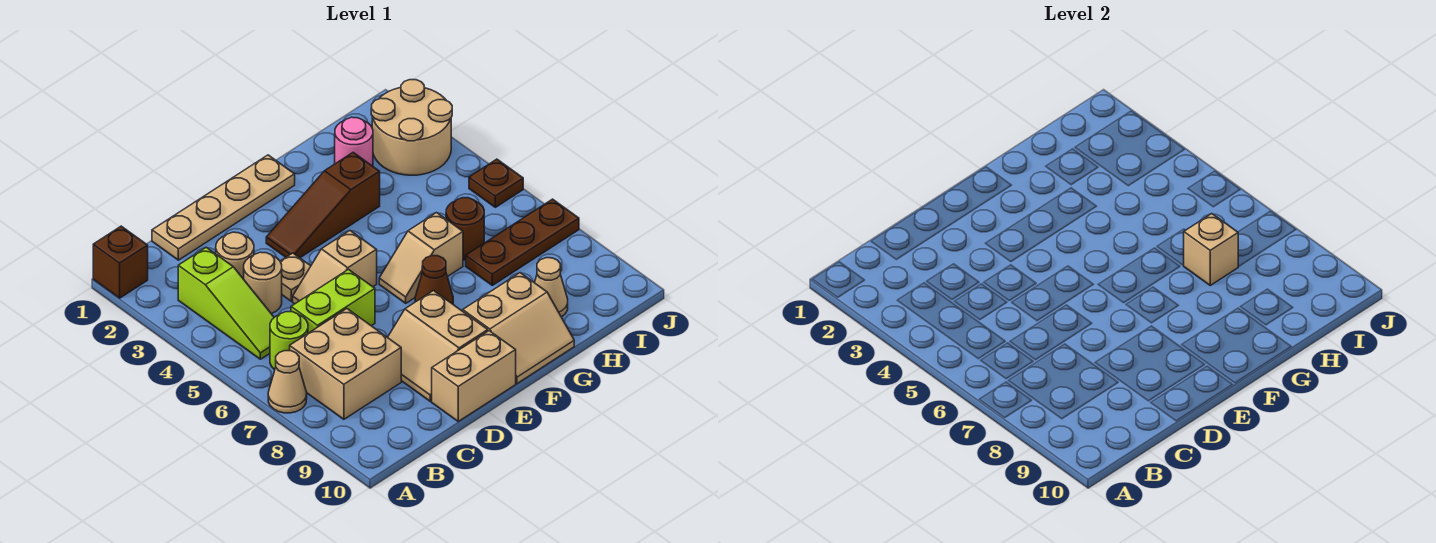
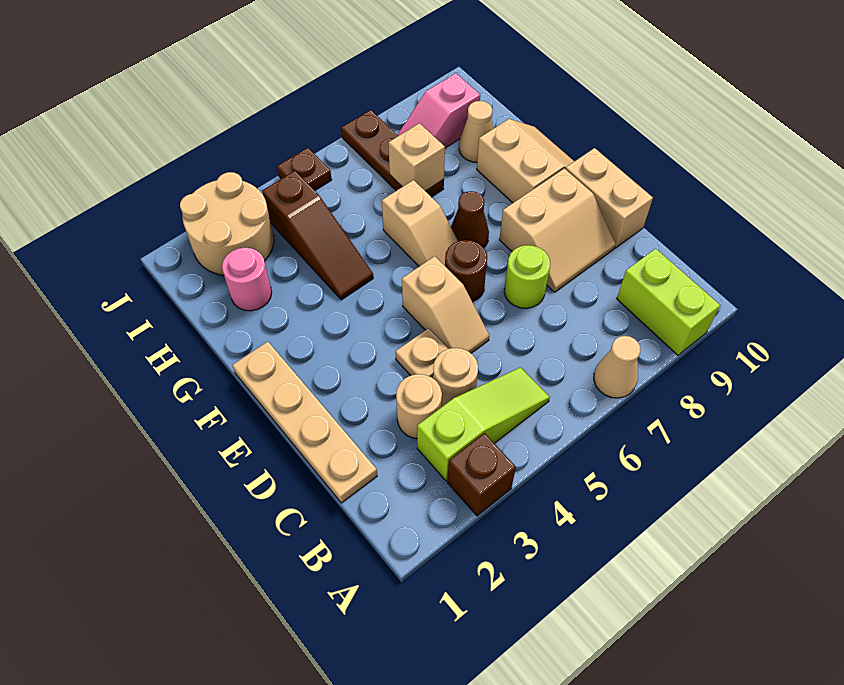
brown 1x1 brick [93,226,148,298] -> brown 1x1 brick moved to [447,433,516,516]
lime 1x1 round brick [270,312,308,370] -> lime 1x1 round brick moved to [504,245,550,308]
tan 2x2 brick [290,309,401,419] -> none
lime 1x2 brick [291,270,375,333] -> lime 1x2 brick moved to [617,249,720,355]
brown 1x3 slope [266,153,380,258] -> brown 1x3 slope moved to [262,171,373,300]
brown 1x1 round brick [446,198,484,260] -> brown 1x1 round brick moved to [445,240,487,302]
none -> pink 1x2 slope [398,73,480,148]

